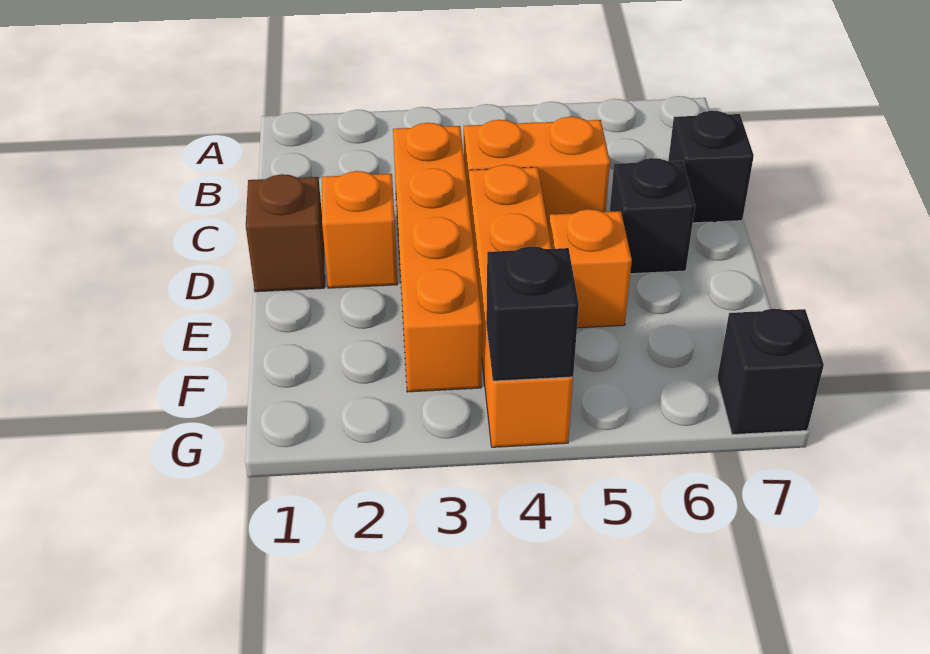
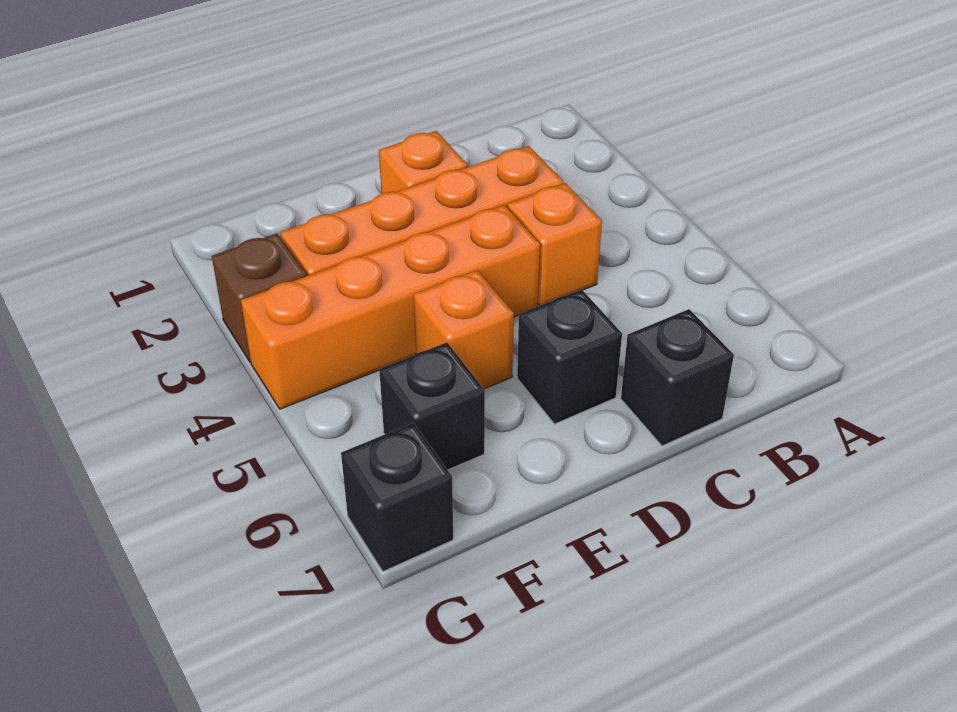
orange 1x2 brick [464,117,610,230] -> orange 1x1 brick [507,183,602,306]
brown 1x1 brick [246,174,325,292] -> brown 1x1 brick moved to [212,233,307,362]
black 1x1 brick [486,246,579,381] -> black 1x1 brick moved to [379,342,485,470]

